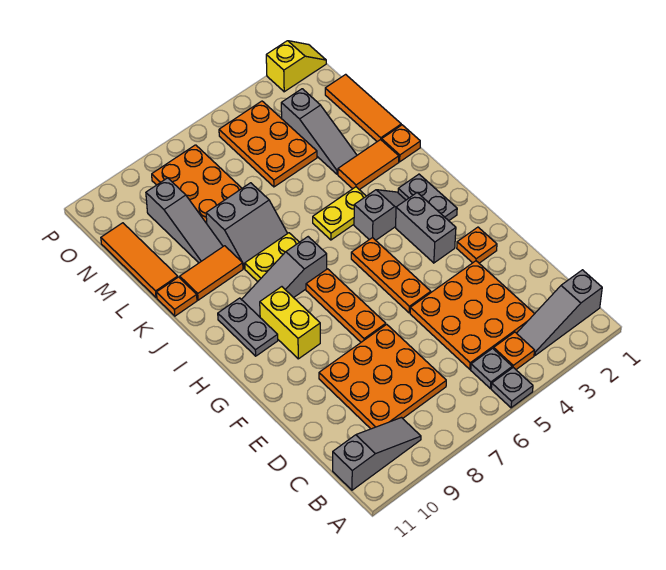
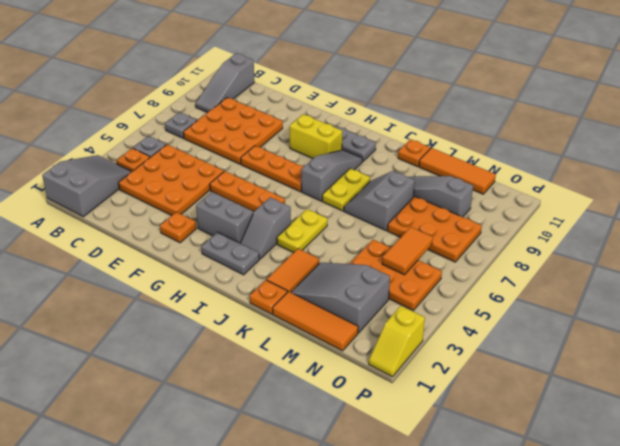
grey 1x1 plate [491,368,533,408] -> grey 1x1 plate moved to [165,112,197,138]
grey 1x3 slope [517,270,602,355] -> grey 2x3 slope [42,155,132,217]
orange 1x2 tile [180,246,243,300] -> orange 1x2 tile moved to [382,227,433,275]
grey 1x3 slope [281,89,357,174] -> grey 2x3 slope [291,263,390,333]

